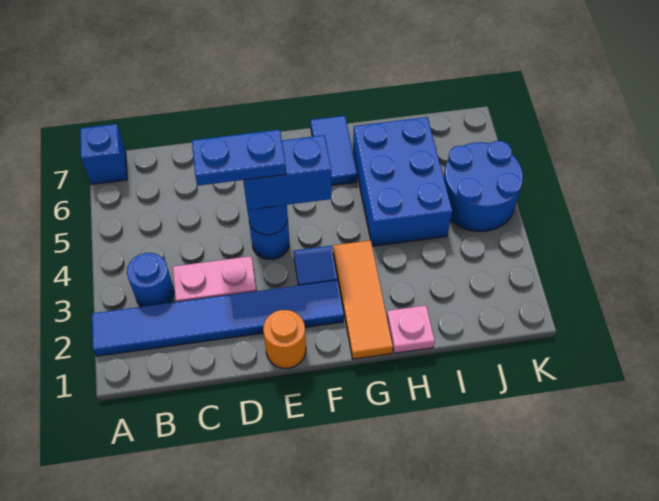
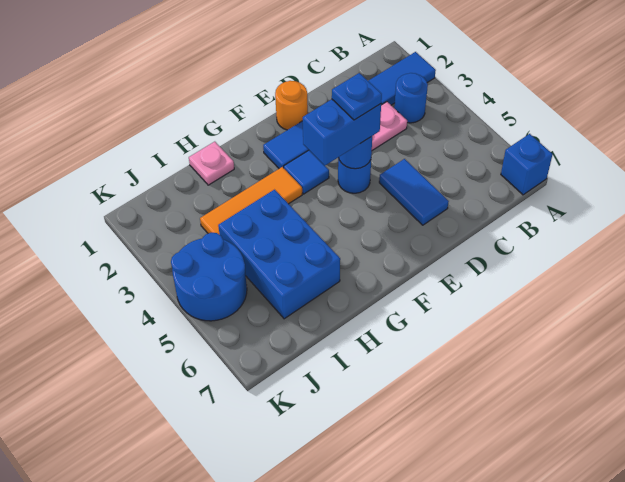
blue 1x2 plate [192,130,286,186] -> blue 1x1 plate [332,73,382,120]
orange 1x3 tile [333,240,393,359] -> orange 1x3 tile turned to [200,167,302,234]
blue 1x2 tile [311,116,357,186] -> blue 1x2 tile moved to [379,159,449,225]

